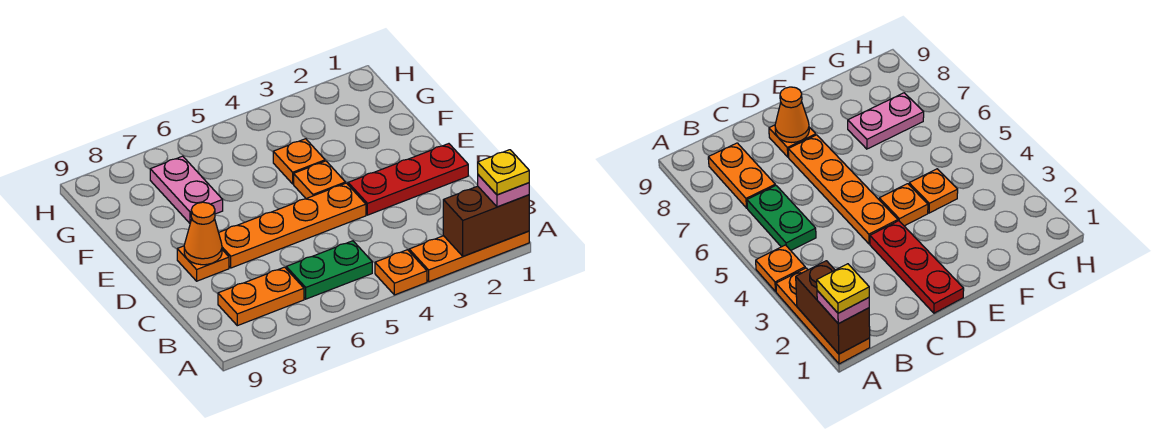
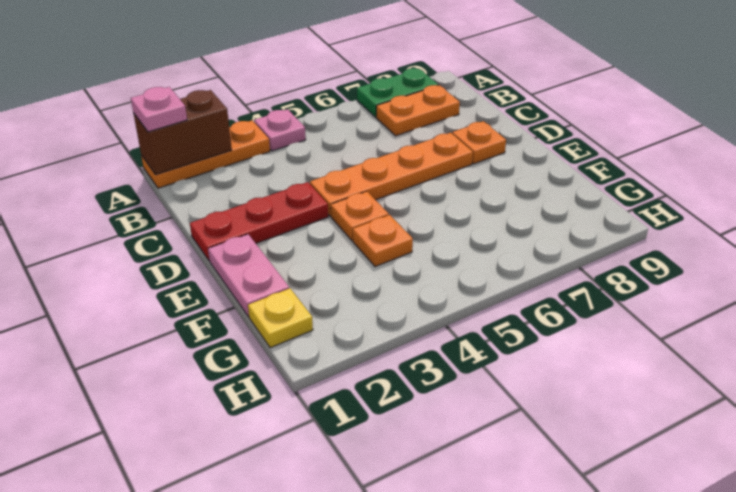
yellow 1x1 plate [478,150,529,195] -> yellow 1x1 plate moved to [248,288,313,348]
orange 1x1 plate [375,250,427,295] -> pink 1x1 plate [254,109,306,151]
green 1x2 plate [286,241,372,299] -> green 1x2 plate moved to [357,68,438,117]
orange 1x1 cone [184,202,222,265] -> none
pink 1x2 plate [150,156,223,223] -> pink 1x2 plate moved to [208,234,289,317]

